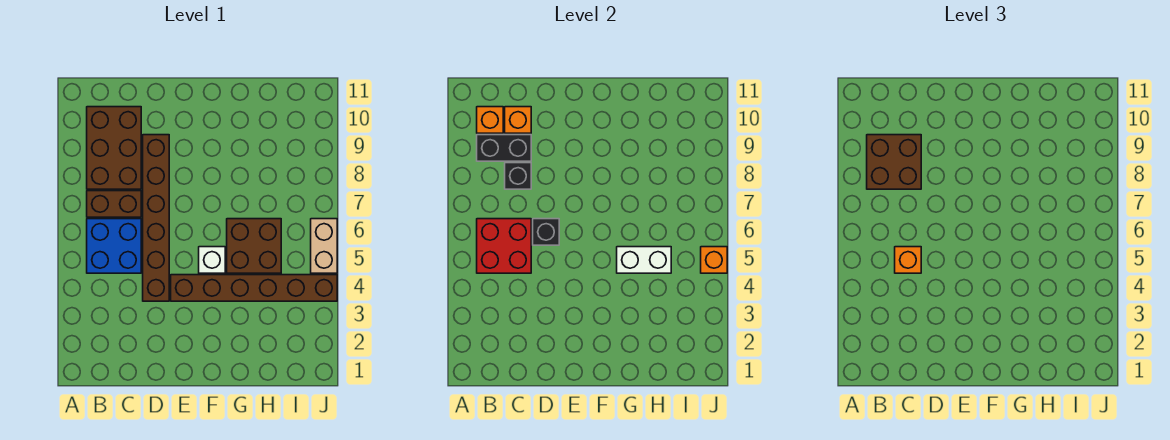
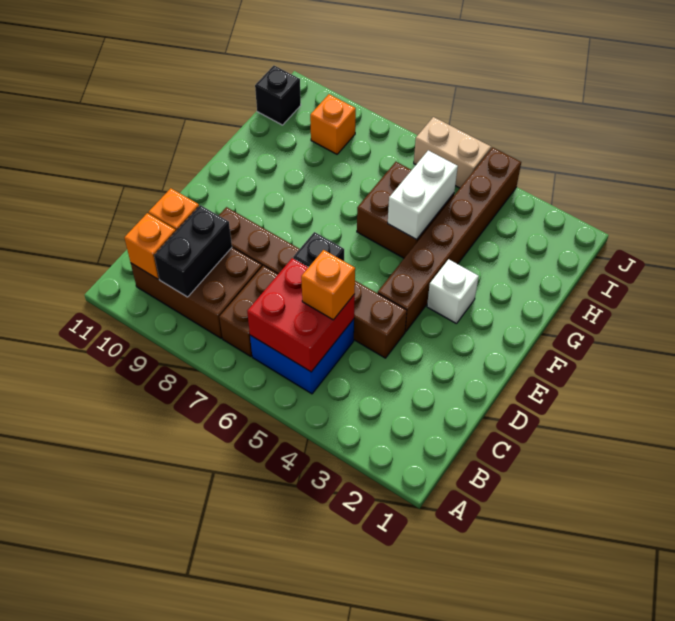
brown 2x2 brick [867,135,921,189] -> none
black 1x1 brick [505,163,531,189] -> black 1x1 brick moved to [255,66,301,125]
white 1x1 brick [199,247,225,273] -> white 1x1 brick moved to [427,259,479,324]
orange 1x1 brick [701,247,727,273] -> orange 1x1 brick moved to [310,94,356,154]

